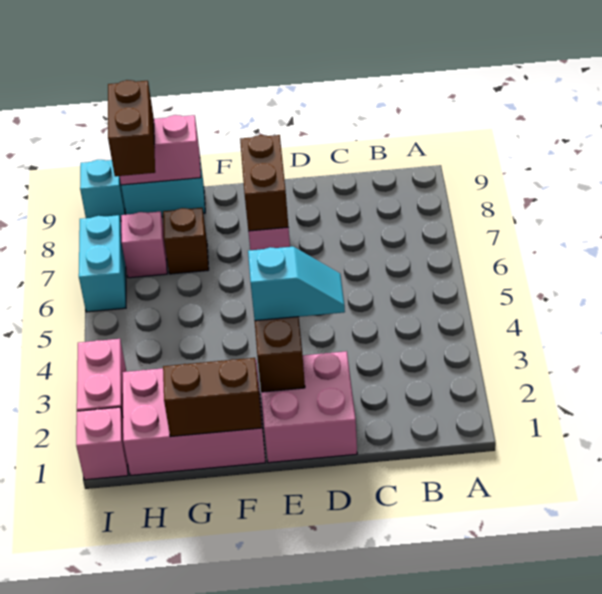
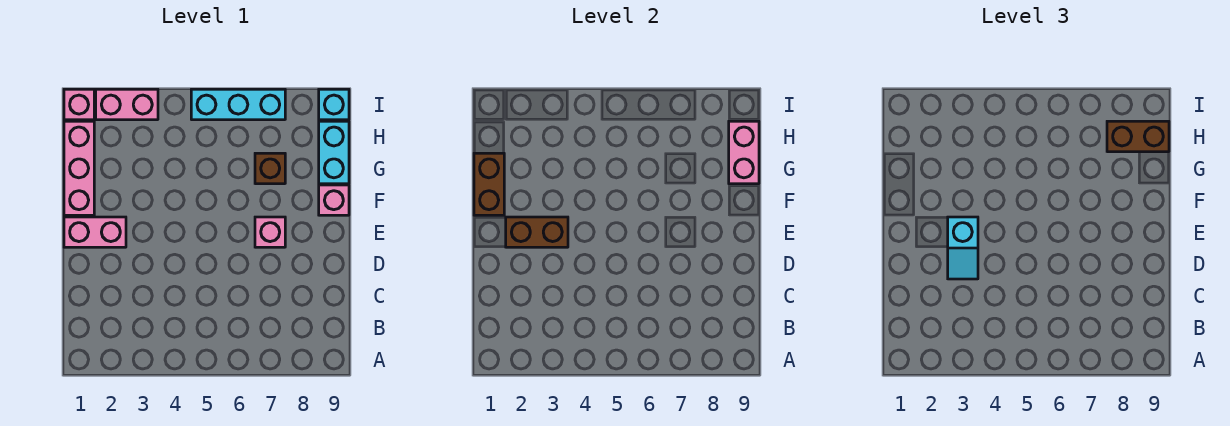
pink 2x2 brick [261,351,357,463] -> pink 1x2 brick [64,217,126,247]
brown 1x2 brick [240,135,288,231] -> none
pink 2x3 brick [123,360,266,476] -> pink 1x3 brick [64,121,94,215]
pink 1x1 brick [121,211,167,278] -> pink 1x1 brick moved to [319,185,349,215]
cyan 1x2 brick [79,215,126,312] -> cyan 1x3 brick [191,89,285,120]

